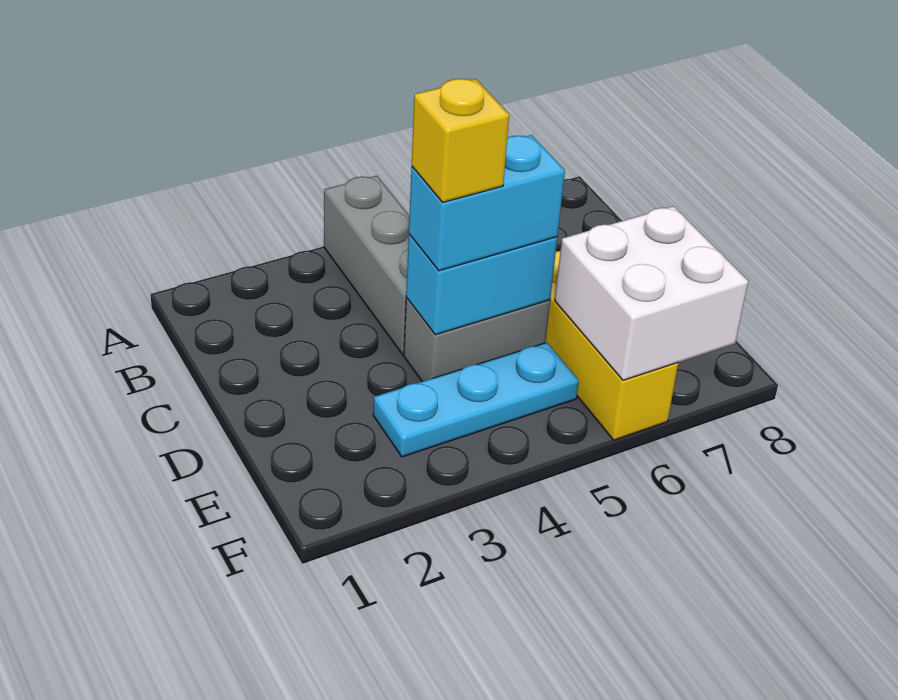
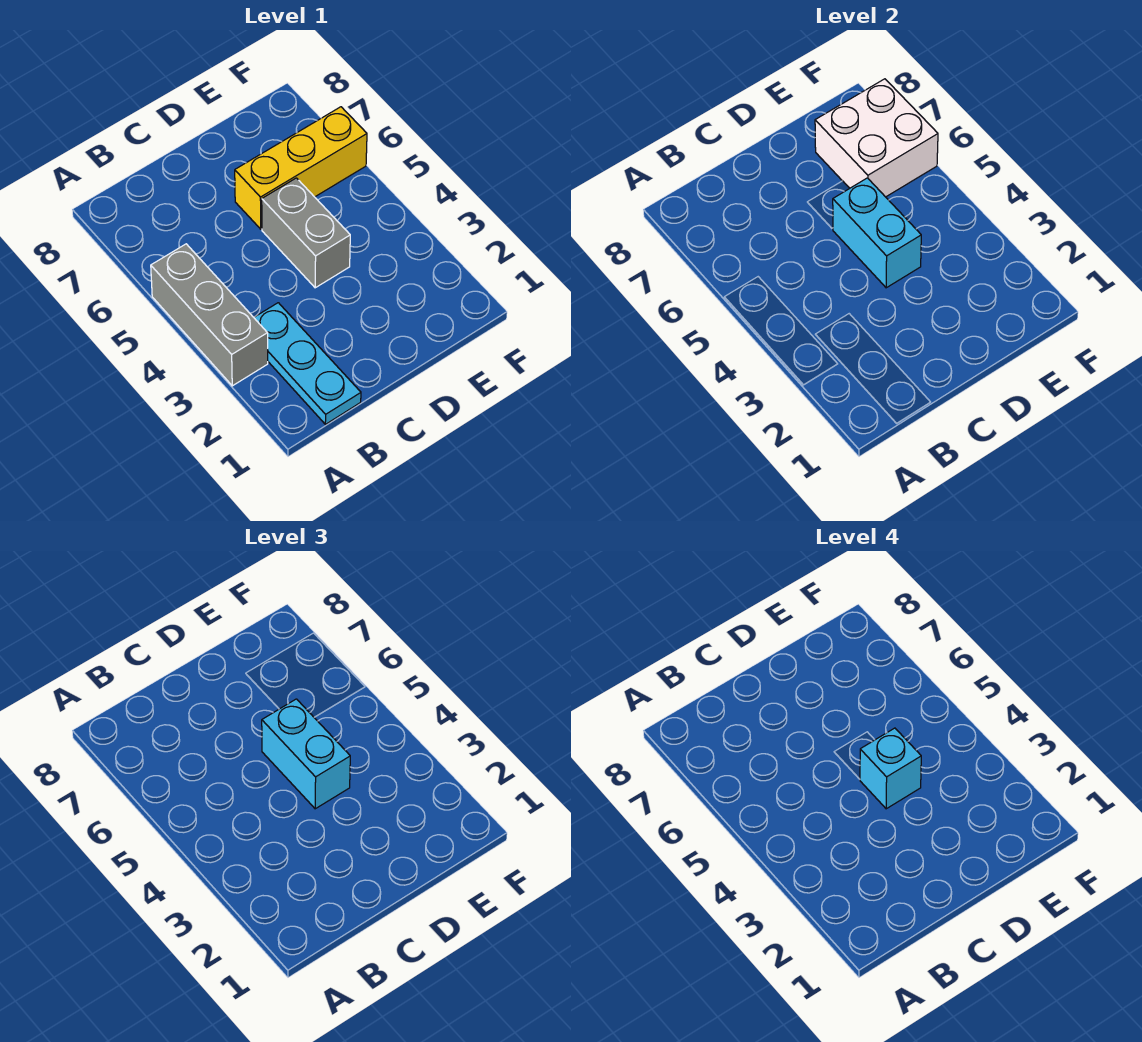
grey 1x3 brick [324,176,410,354] -> grey 1x3 brick turned to [151,244,268,386]
yellow 1x1 brick [412,79,509,202] -> cyan 1x1 brick [860,728,921,809]
cyan 1x3 plate [373,343,579,457] -> cyan 1x3 plate moved to [254,303,361,424]

